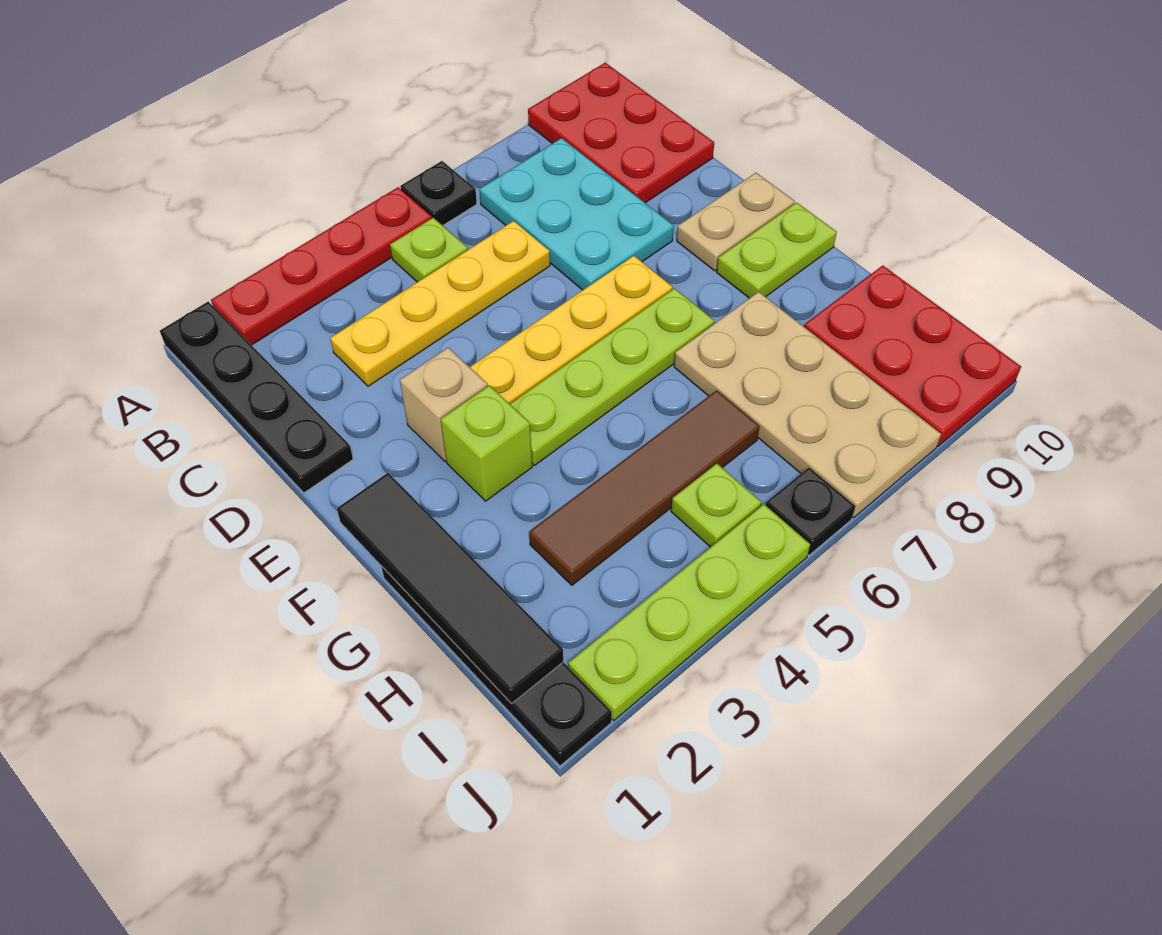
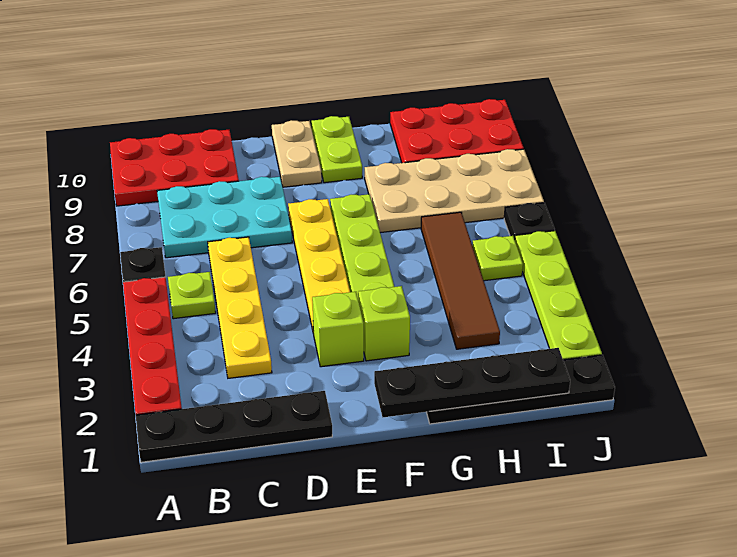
tan 1x1 brick [400,348,488,461] -> lime 1x1 brick [312,292,364,367]
black 1x4 tile [337,473,563,704] -> black 1x4 plate [374,348,570,417]

